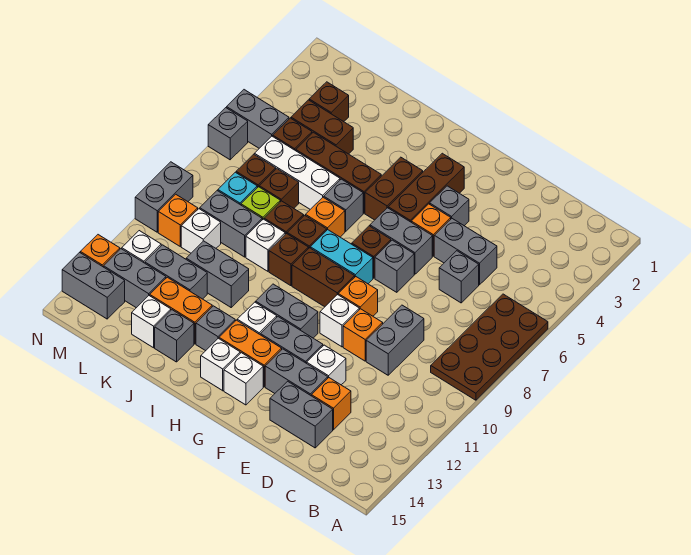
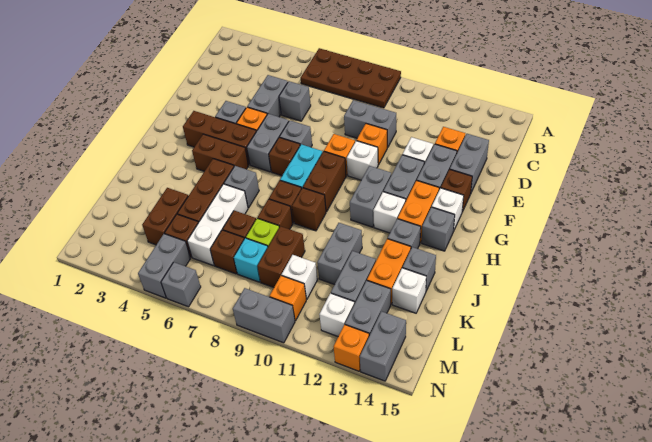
white 1x1 brick [201,338,240,391] -> grey 1x1 brick [422,207,455,251]
orange 1x1 brick [306,197,345,237] -> none
white 1x1 brick [246,219,285,271] -> none
grey 1x2 brick [200,191,262,257] -> brown 1x2 brick [257,226,305,287]
brown 1x1 brick [309,82,349,122] -> brown 1x1 brick moved to [441,169,472,212]

